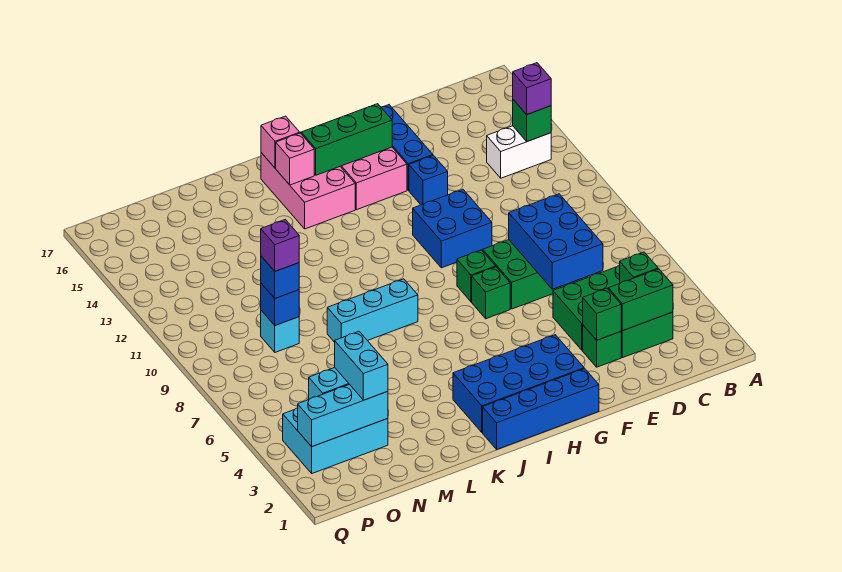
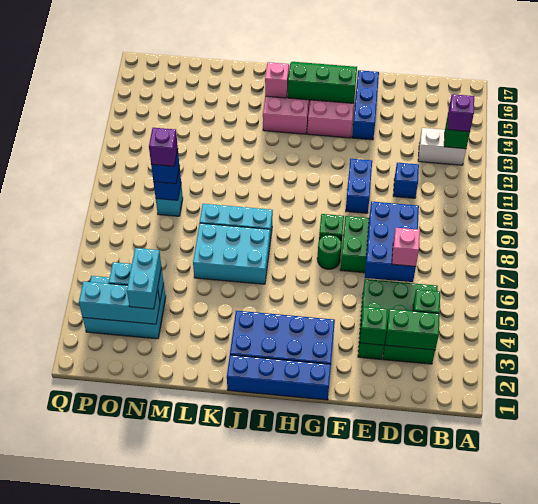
blue 2x2 brick [413,189,492,268] -> blue 1x2 brick [346,159,372,213]
blue 1x1 brick [409,155,448,205] -> blue 1x1 brick moved to [393,163,419,198]
green 1x1 brick [472,267,510,319] -> green 1x1 round brick [317,235,341,269]
none -> cyan 2x3 brick [193,223,270,284]
pink 1x1 brick [261,116,300,168] -> pink 1x1 brick moved to [392,228,420,266]

